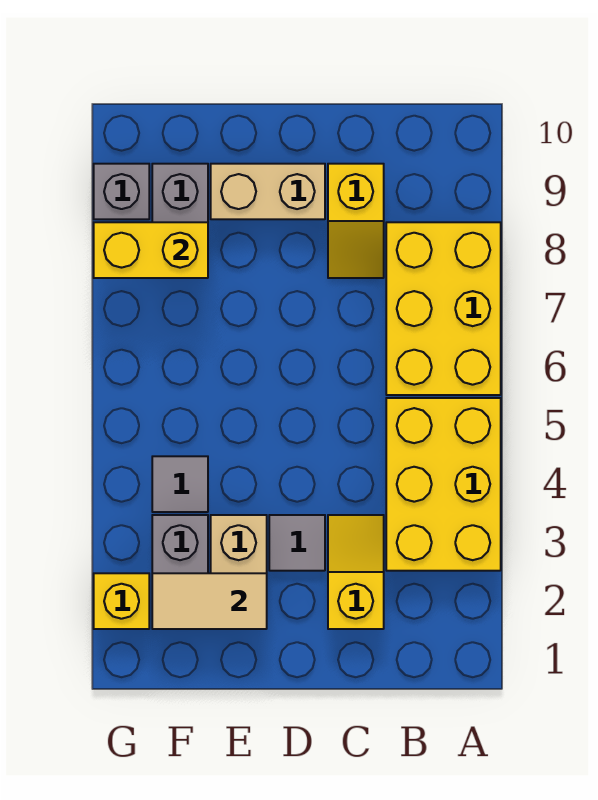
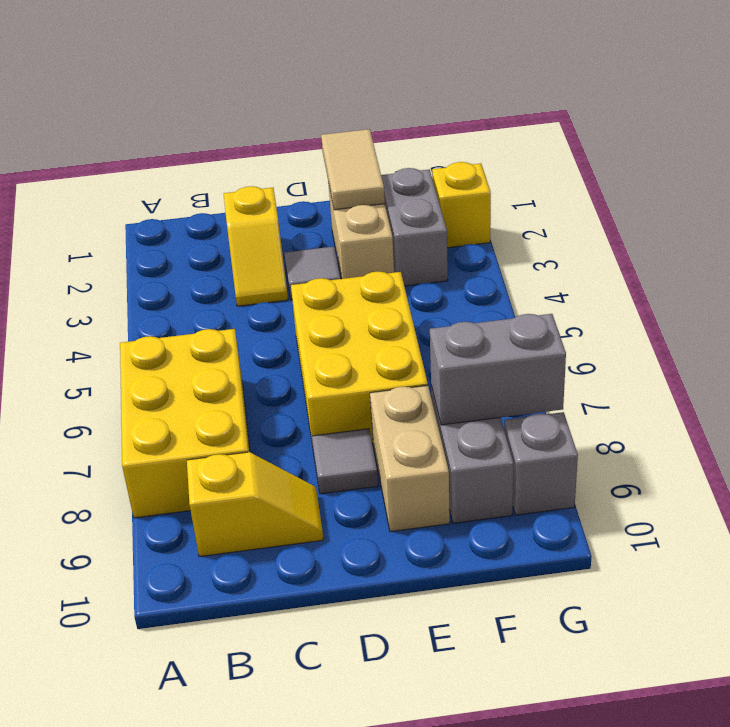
yellow 2x3 brick [386,398,501,571] -> yellow 2x3 brick moved to [291,271,428,446]
yellow 1x2 slope [328,164,384,278] -> yellow 1x2 slope turned to [187,452,323,557]
tan 1x2 brick [211,164,325,219] -> tan 1x2 brick turned to [370,386,450,532]
tan 1x2 tile [152,573,267,629] -> tan 1x2 tile turned to [321,129,385,210]
grey 1x1 tile [152,456,208,512] -> grey 1x1 tile moved to [312,429,378,494]
yellow 1x2 brick [94,222,208,278] -> grey 1x2 brick [430,314,566,425]

